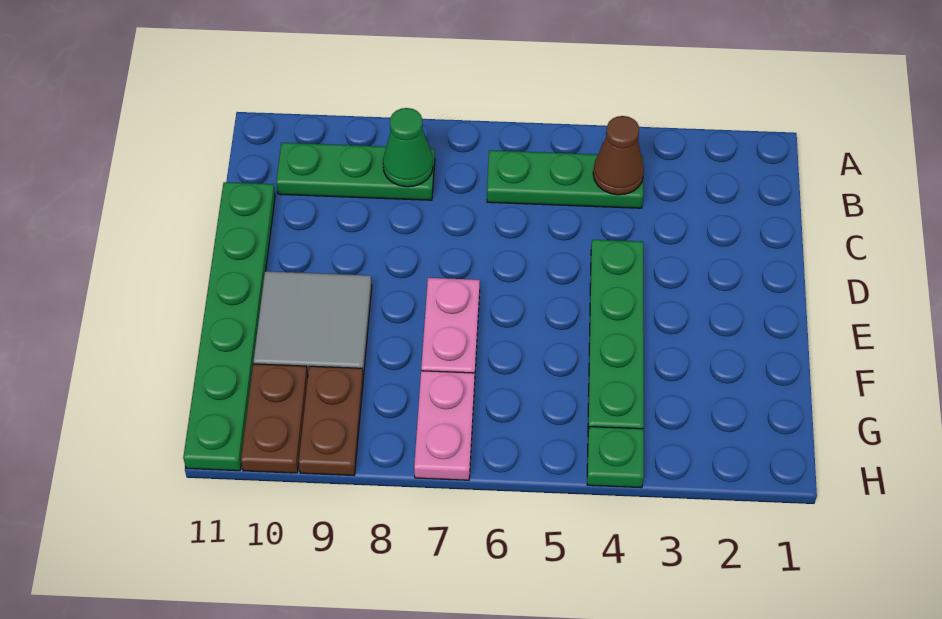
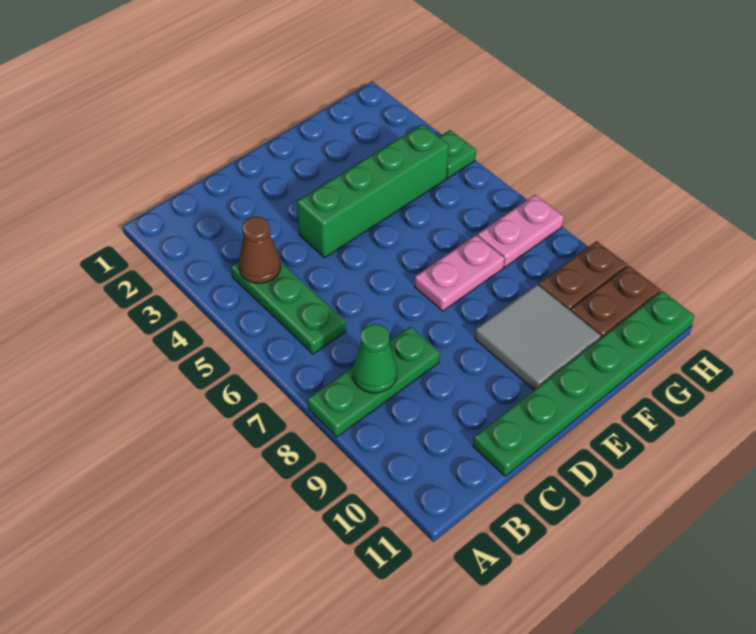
green 1x3 plate [276,143,435,200] -> green 1x3 plate turned to [307,326,440,437]
green 1x4 plate [588,240,644,432] -> green 1x4 brick [297,124,449,258]

